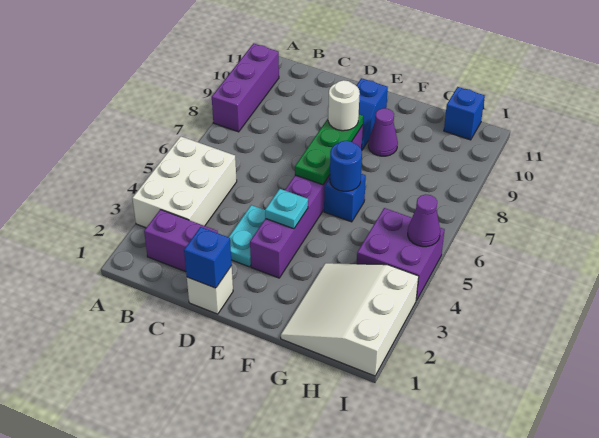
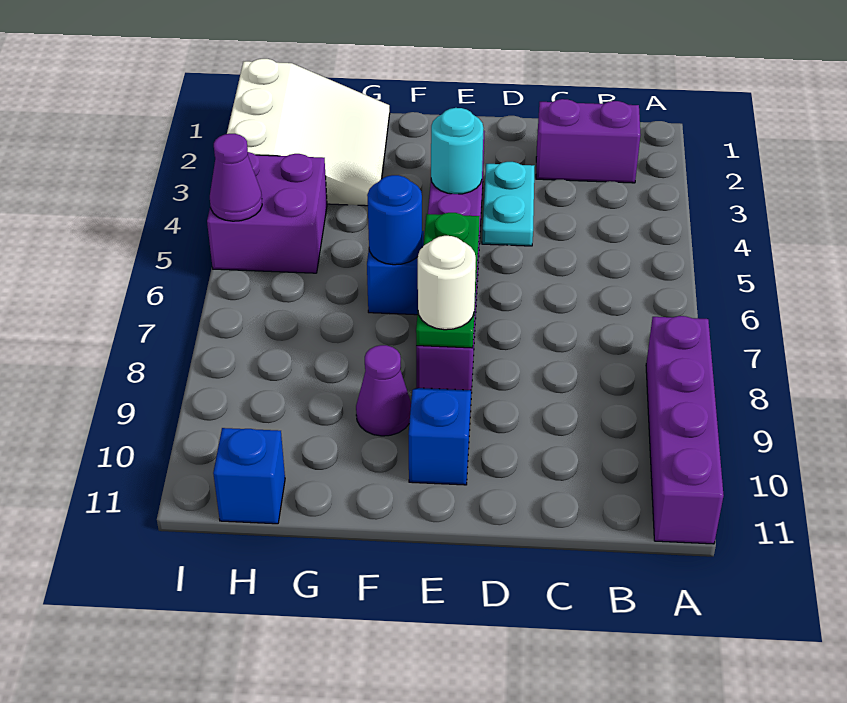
white 2x3 brick [132,136,237,228] -> none
purple 1x3 brick [212,43,279,132] -> purple 1x4 brick [646,316,724,544]
white 1x1 brick [187,266,233,314] -> none
blue 1x1 brick [184,227,232,288] -> none
cyan 1x1 plate [265,189,308,229] -> cyan 1x1 round brick [431,108,483,194]

